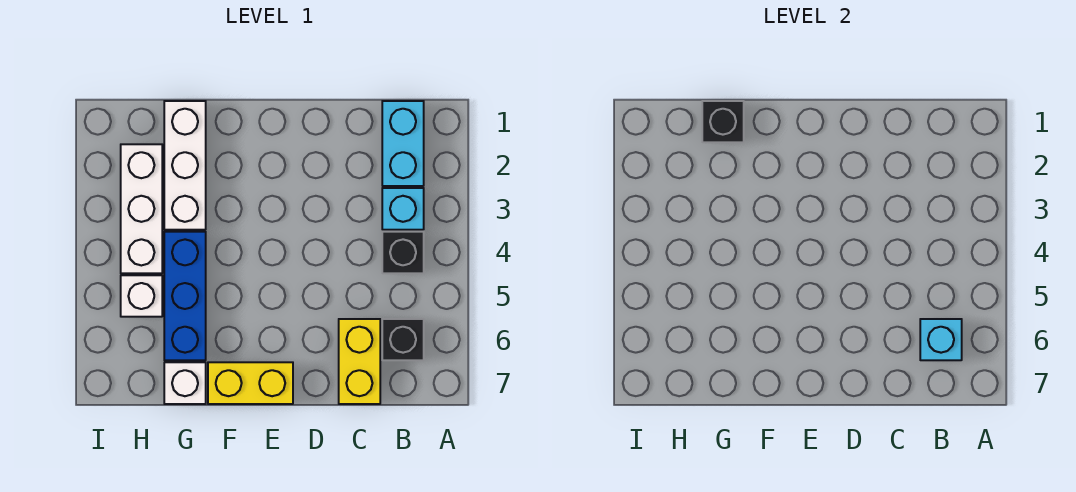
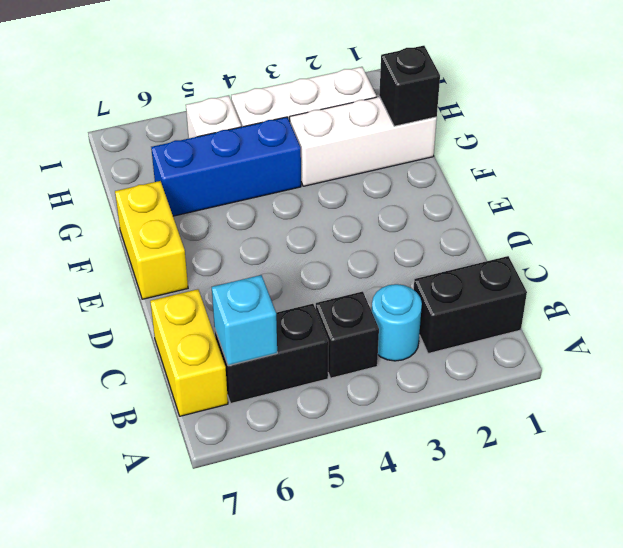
cyan 1x2 brick [382,101,424,186] -> black 1x2 brick [414,256,527,354]
cyan 1x1 brick [382,188,424,230] -> cyan 1x1 round brick [372,284,422,361]
black 1x1 brick [382,319,424,360] -> black 1x2 brick [215,304,329,403]
yellow 1x2 brick [339,319,380,404] -> yellow 1x2 brick turned to [150,289,228,416]
white 1x1 brick [164,362,206,404] -> none

